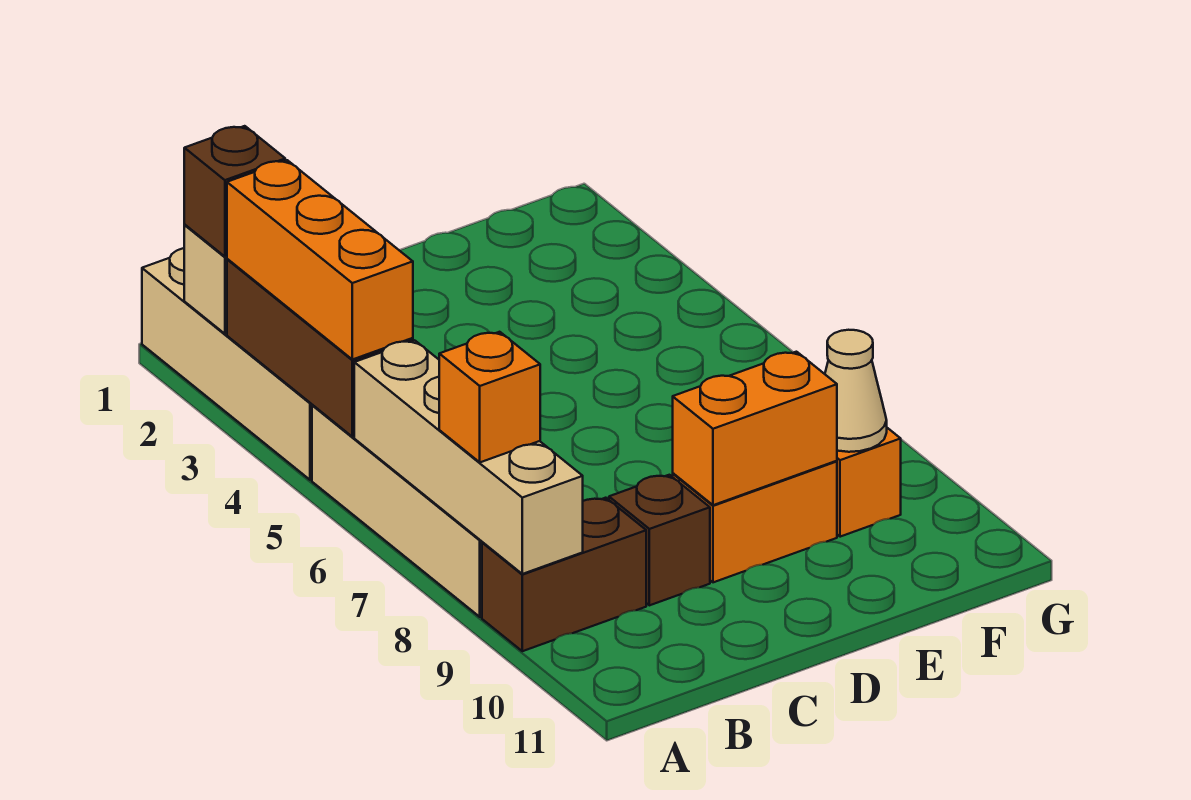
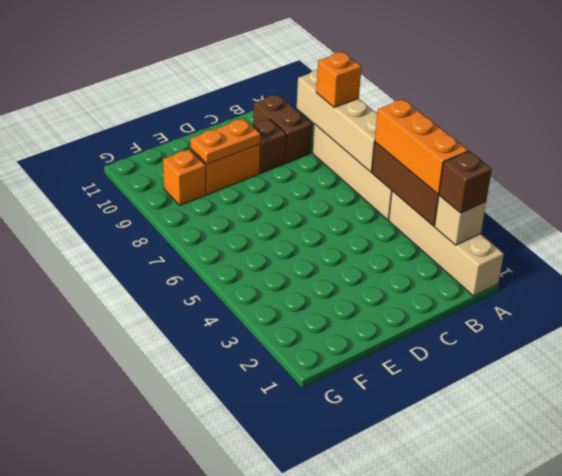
brown 1x2 brick [482,498,646,651] -> brown 1x2 brick turned to [253,94,312,163]
orange 1x2 brick [673,352,837,505] -> orange 1x2 plate [191,119,260,164]
tan 1x1 cone [825,330,887,452] -> none

